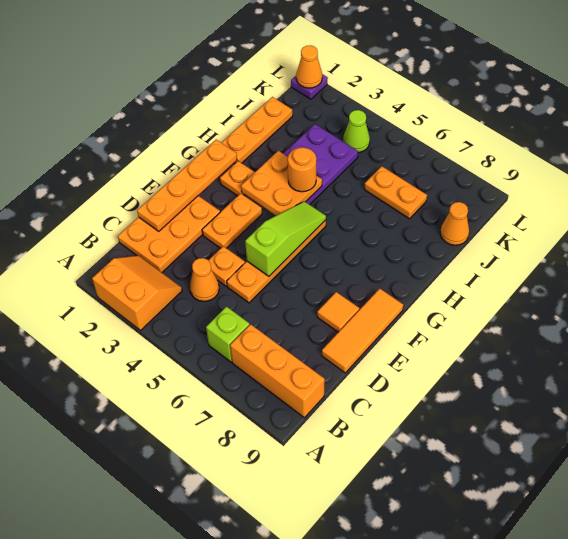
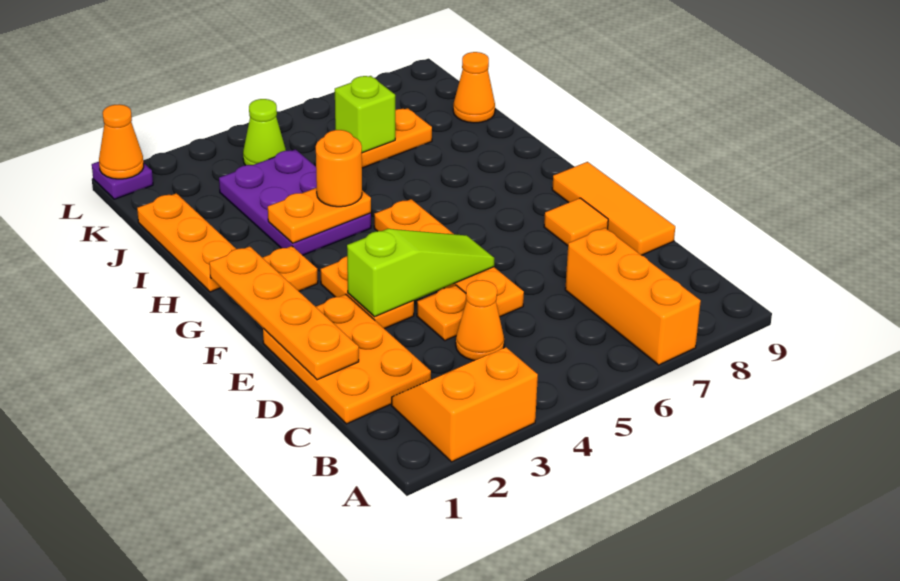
lime 1x1 brick [206,307,250,362] -> lime 1x1 brick moved to [335,76,395,153]
orange 1x3 brick [230,324,325,418] -> orange 1x3 brick turned to [565,228,701,365]
lime 1x3 slope [245,201,326,276] -> lime 1x3 slope turned to [347,229,494,317]
orange 2x2 plate [241,151,322,216] -> orange 1x2 plate [268,188,371,243]

